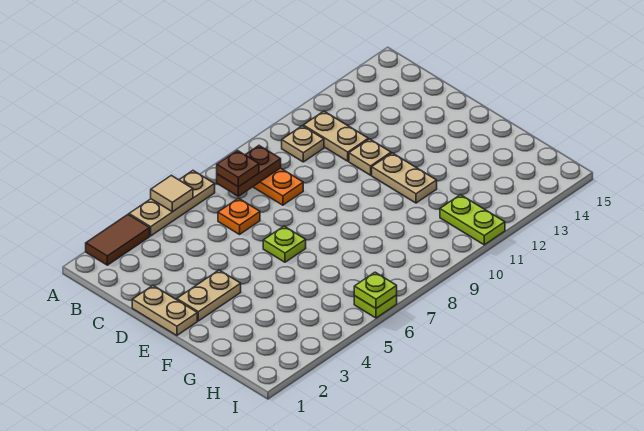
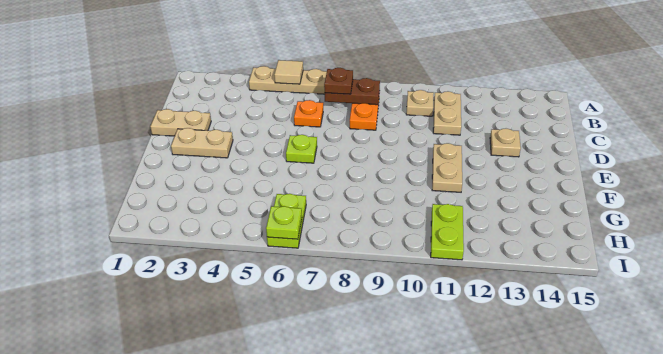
brown 1x2 tile [86,215,150,265] -> none
tan 1x2 plate [132,286,197,336] -> tan 1x2 plate turned to [150,109,211,136]
tan 1x1 plate [349,139,391,175] -> tan 1x1 plate moved to [490,129,521,157]
lime 1x1 plate [354,295,397,318] -> lime 1x2 plate [267,194,306,248]

